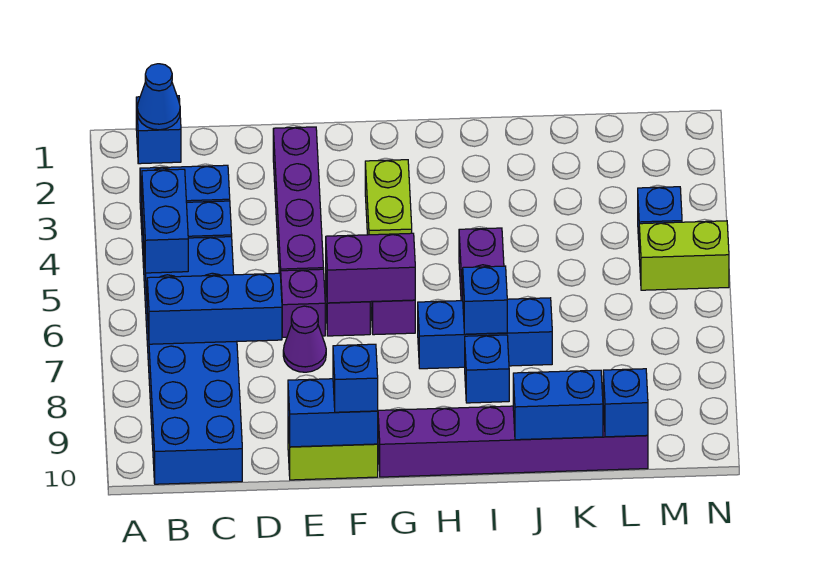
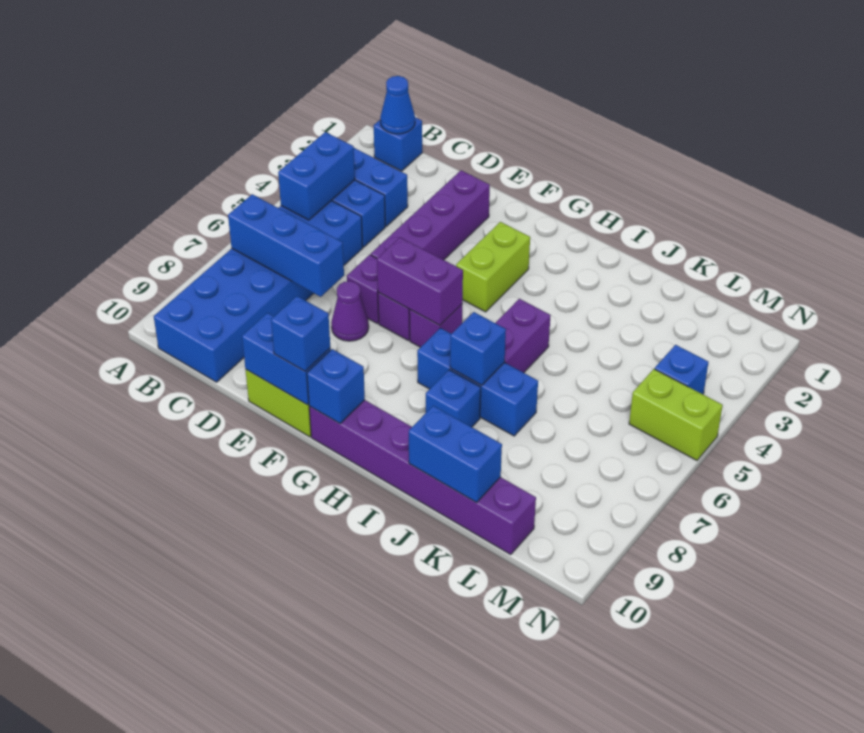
blue 1x1 brick [603,369,648,437] -> blue 1x1 brick moved to [307,349,365,423]

